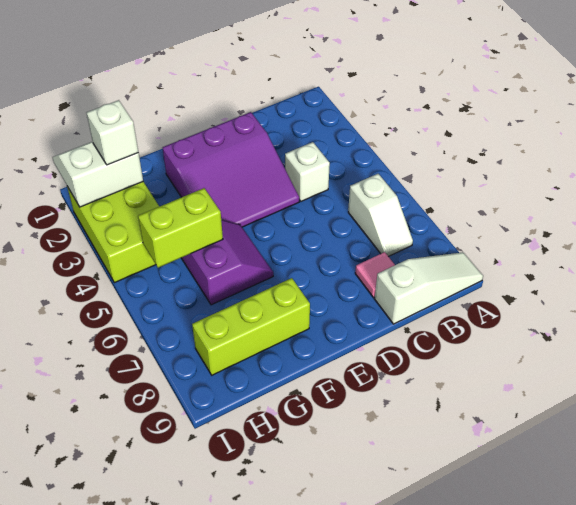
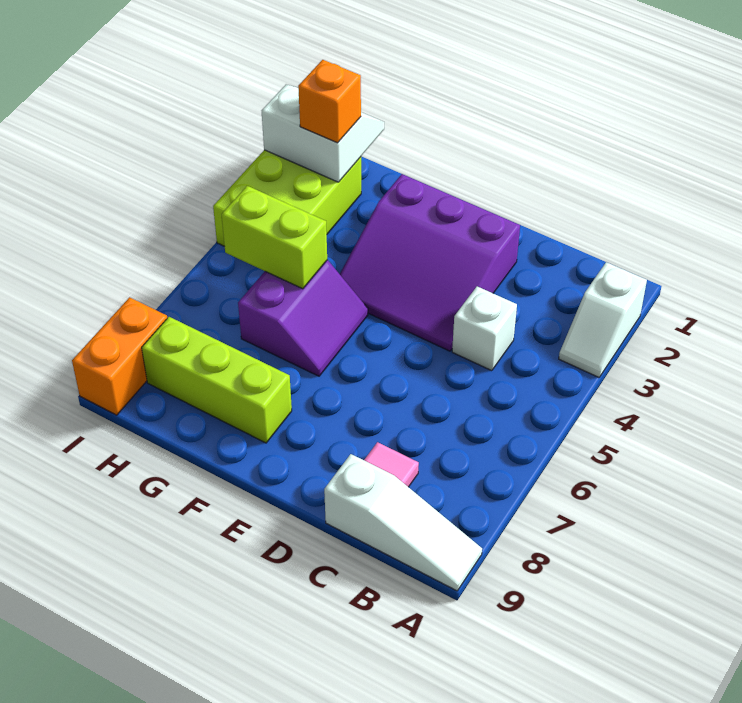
white 1x2 slope [348,174,413,257] -> white 1x2 slope moved to [559,262,647,377]
white 1x1 brick [87,100,138,165] -> orange 1x1 brick [298,60,361,143]
none -> orange 1x2 brick [72,297,167,415]

